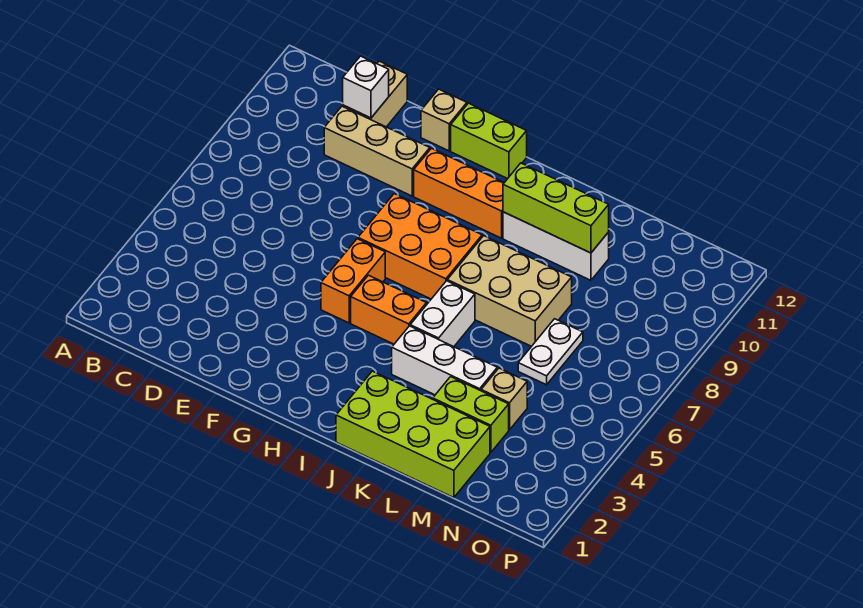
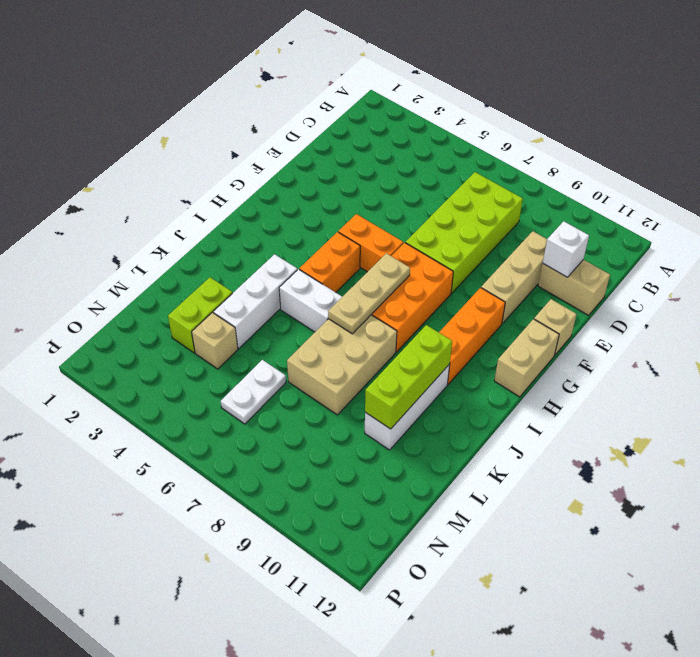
lime 1x2 brick [451,103,527,179] -> tan 1x2 brick [494,319,559,397]
none -> tan 1x3 plate [328,253,410,334]
lime 2x4 brick [336,371,490,498] -> lime 2x4 brick moved to [405,172,523,293]
white 1x2 plate [518,319,583,385] -> white 1x2 plate turned to [221,360,286,424]

